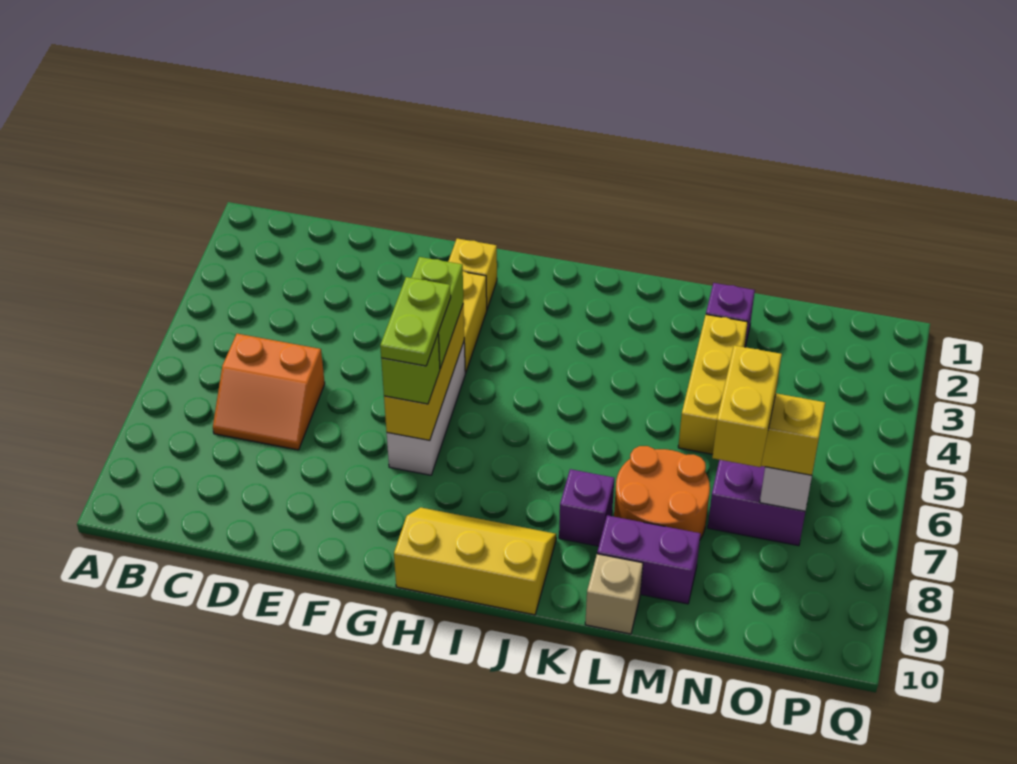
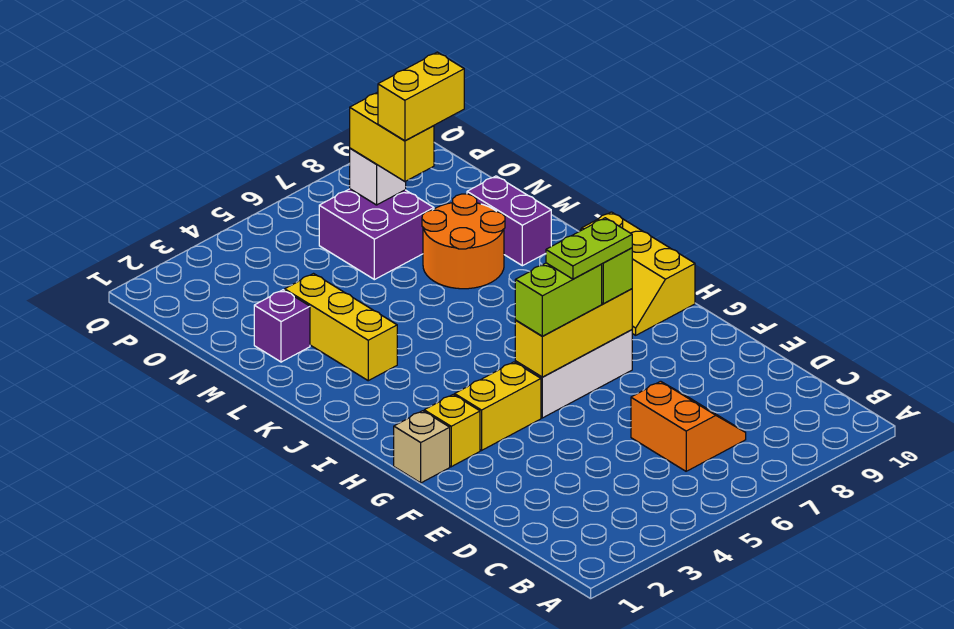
purple 1x1 brick [559,469,614,546] -> none
tan 1x1 brick [585,554,643,634] -> tan 1x1 brick moved to [394,411,450,483]
yellow 1x3 brick [678,315,748,454] -> yellow 1x3 brick turned to [285,274,397,381]

